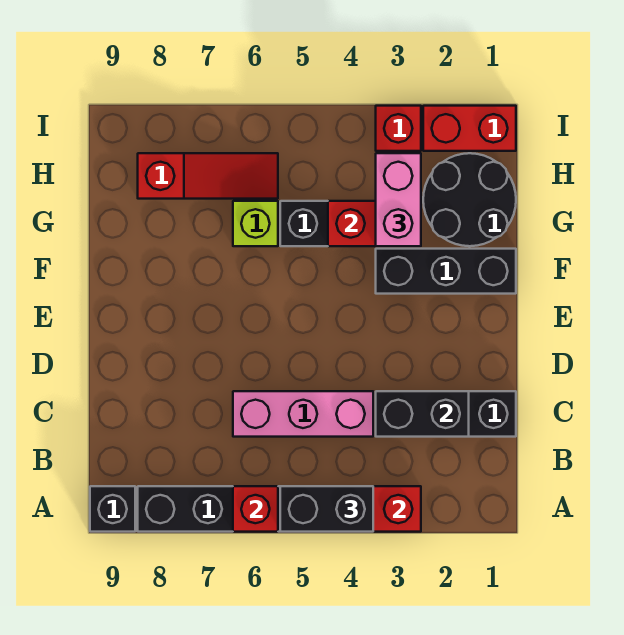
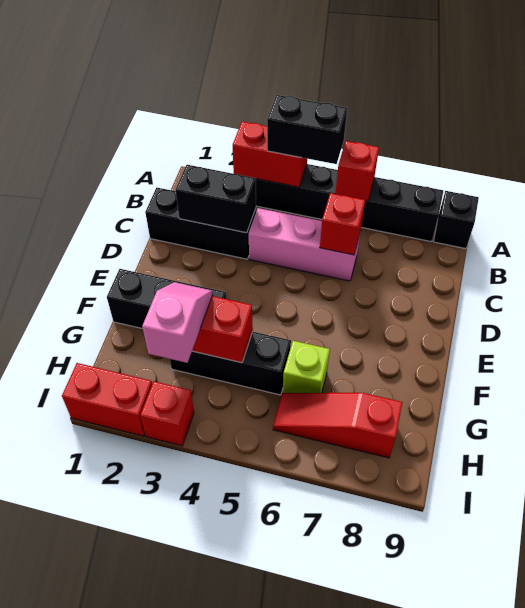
none -> red 1x1 brick [320,193,365,255]
black 2x2 round brick [423,153,516,246] -> none
pink 1x2 brick [376,153,421,246] -> pink 1x2 slope [142,282,212,363]

